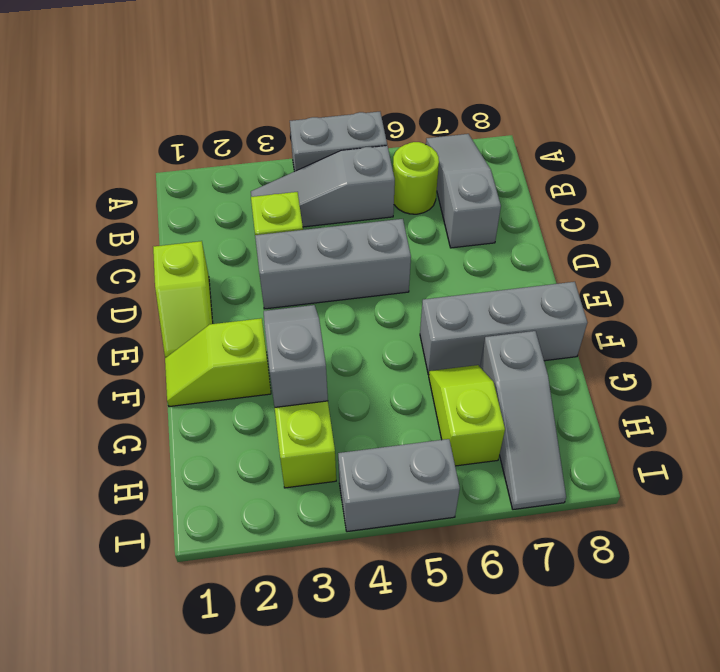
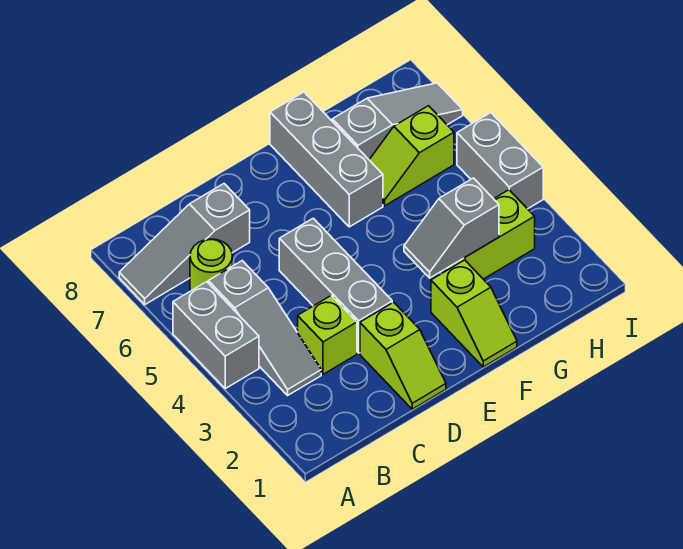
lime 1x2 slope [153,241,213,358] -> lime 1x2 slope turned to [360,302,446,409]

